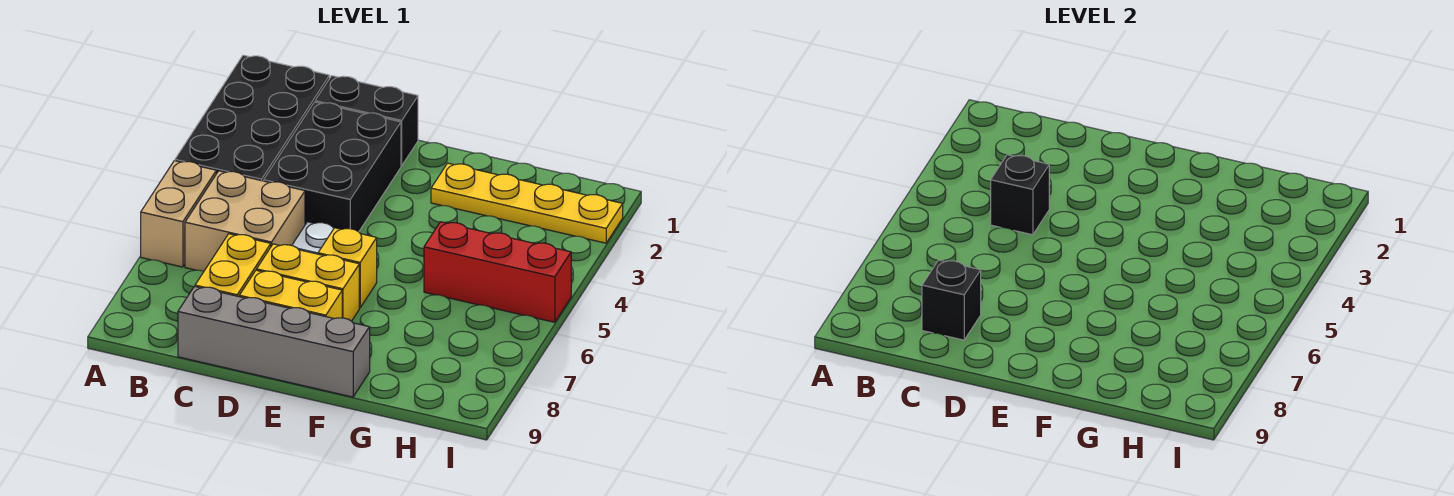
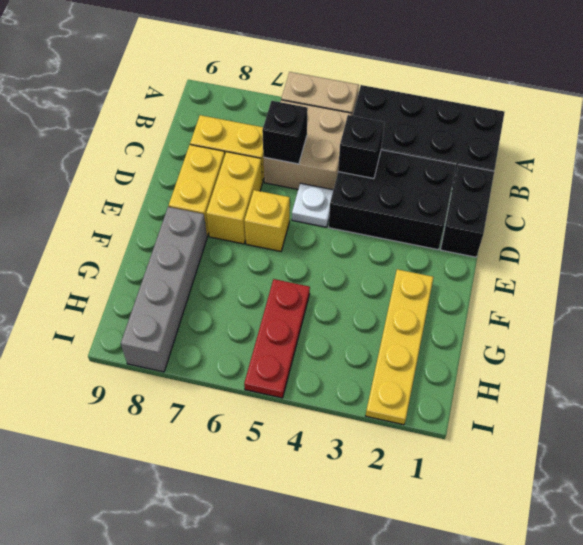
black 1x1 brick [922,260,981,340] -> black 1x1 brick moved to [262,101,308,164]
grey 1x4 brick [178,287,370,397] -> grey 1x4 brick moved to [121,207,207,372]
red 1x3 brick [424,222,571,322] -> red 1x3 plate [244,279,310,398]

